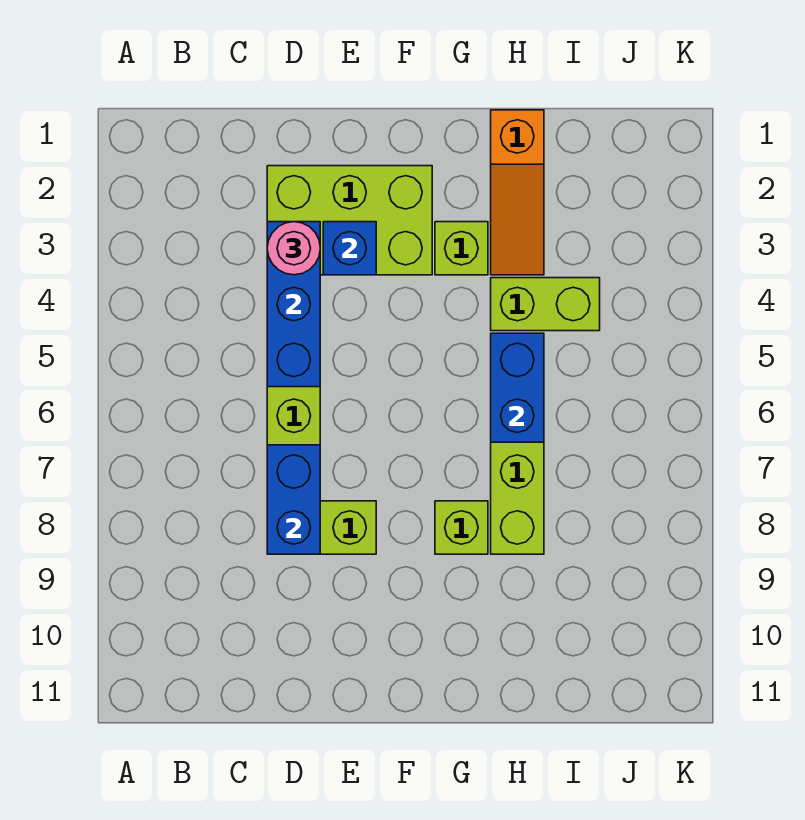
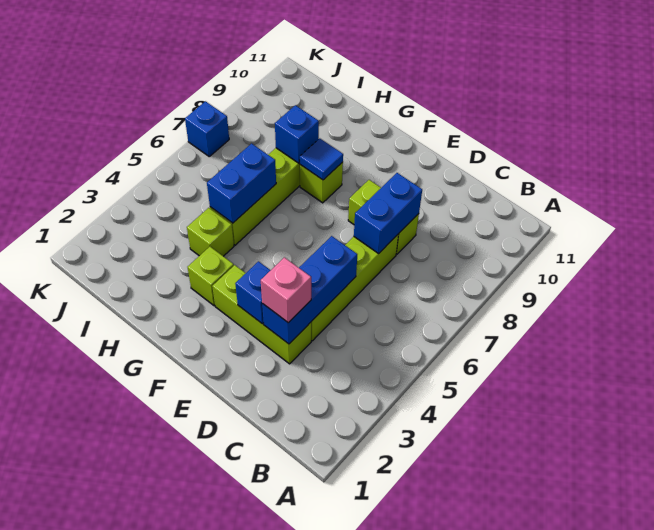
lime 2x3 brick [267,166,432,275] -> lime 1x3 brick [212,265,311,364]
pink 1x1 round brick [267,222,320,275] -> pink 1x1 brick [261,257,311,323]
none -> blue 1x1 tile [300,138,343,180]
orange 1x3 slope [491,110,544,275] -> none
lime 1x2 brick [491,278,600,331] -> lime 1x1 brick [187,208,234,256]
none -> blue 1x1 brick [275,105,319,163]
none -> blue 1x1 brick [185,101,229,156]

